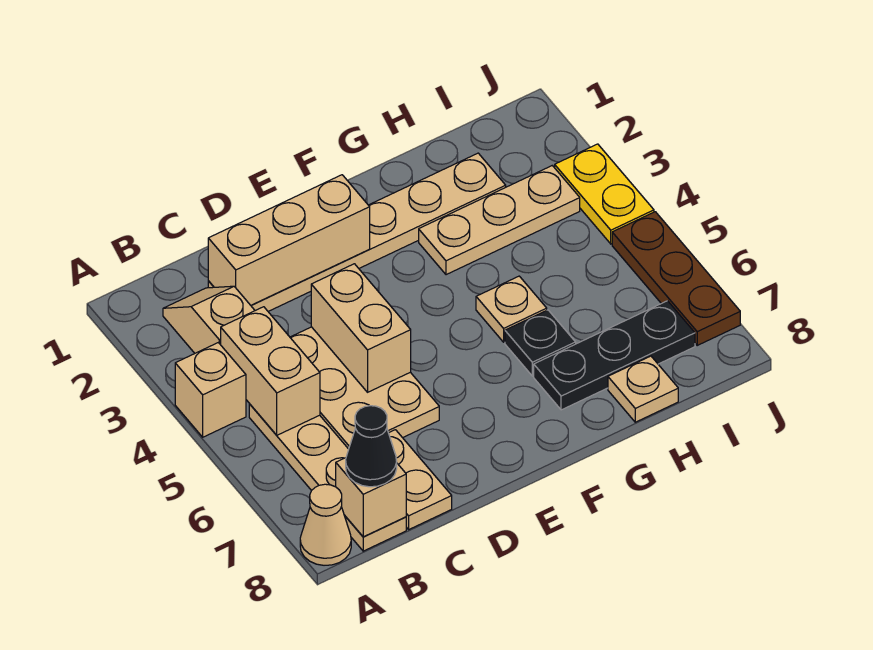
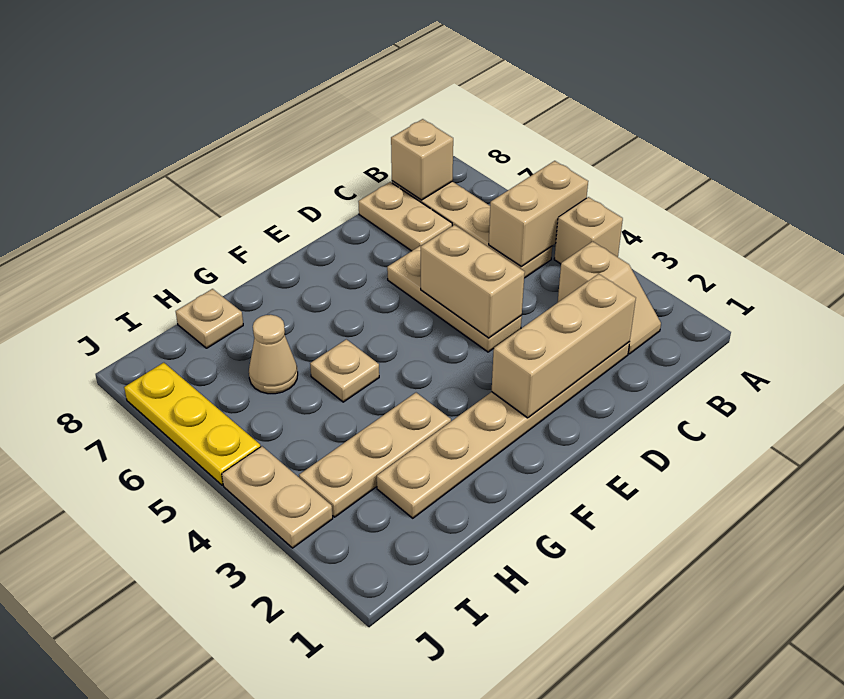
tan 1x1 cone [300,484,351,565] -> tan 1x1 cone moved to [249,315,298,394]
tan 1x2 brick [221,307,320,435] -> tan 1x2 brick turned to [489,161,588,266]
black 1x1 cone [346,406,397,487] -> none
tan 2x3 plate [290,327,439,449] -> tan 1x3 plate [387,246,522,352]
black 1x1 plate [505,310,576,376] -> none
black 1x3 plate [534,301,695,410] -> none
yellow 1x2 plate [555,144,654,244] -> tan 1x2 plate [222,446,333,548]
brown 1x3 plate [612,212,740,345] -> yellow 1x3 plate [124,363,261,485]

